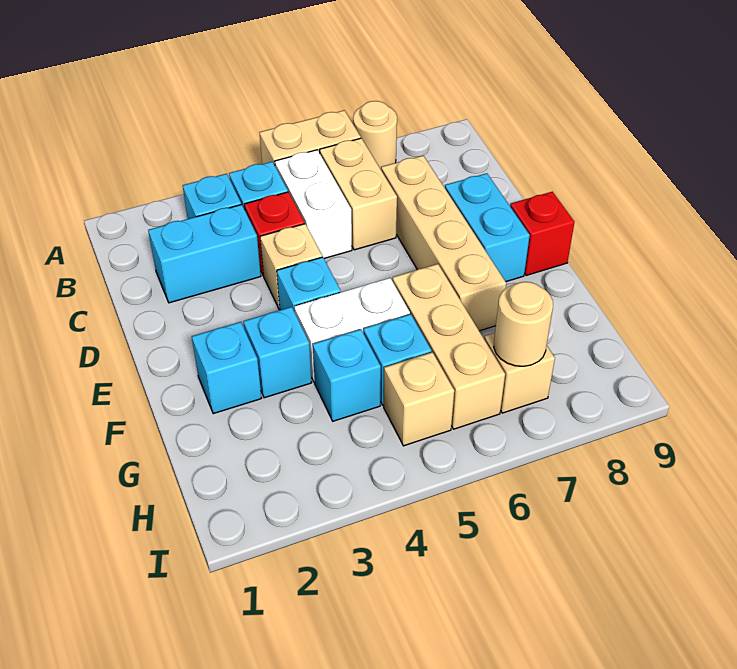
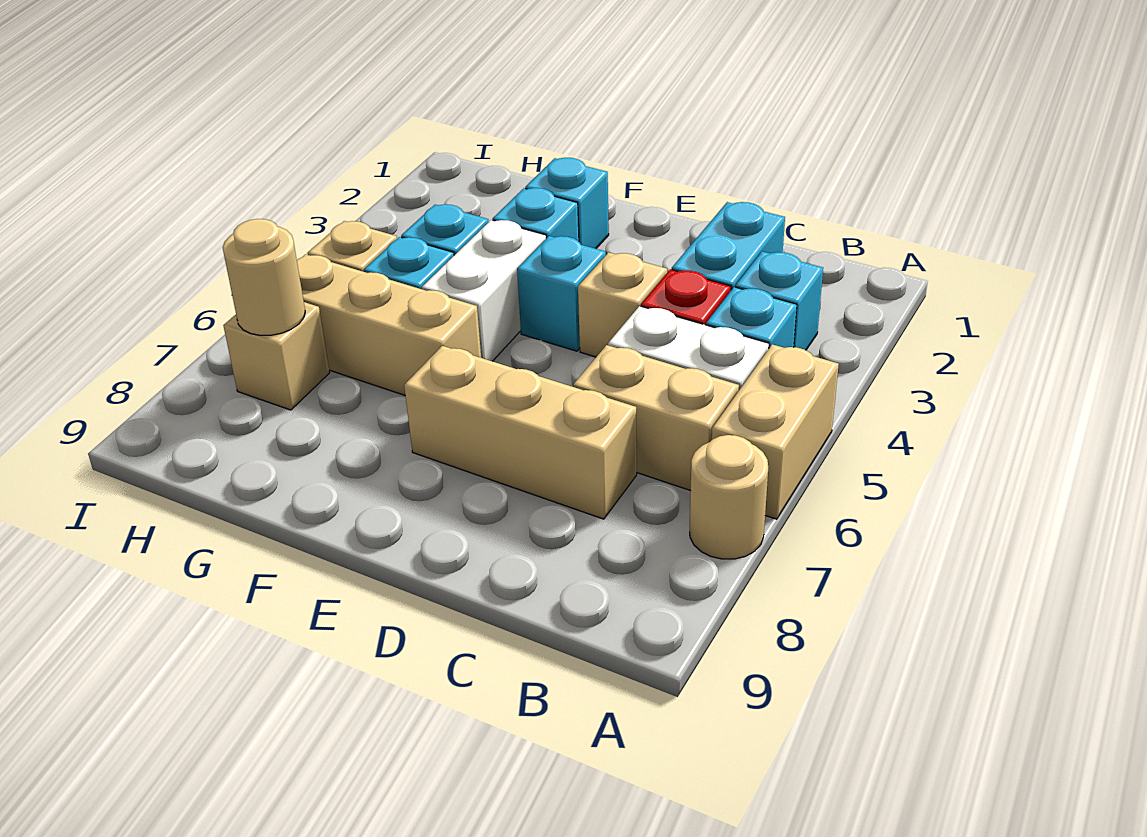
tan 1x4 brick [381,155,506,331] -> tan 1x3 brick [404,346,637,519]
cyan 1x2 brick [445,173,530,282] -> none
red 1x1 brick [510,192,574,276] -> none

